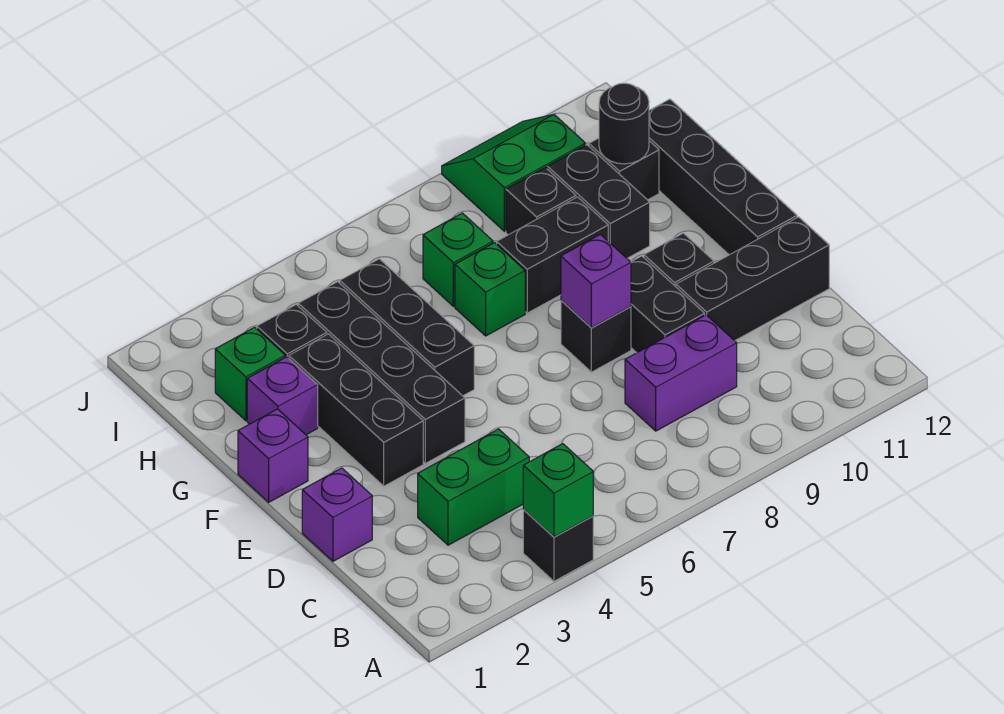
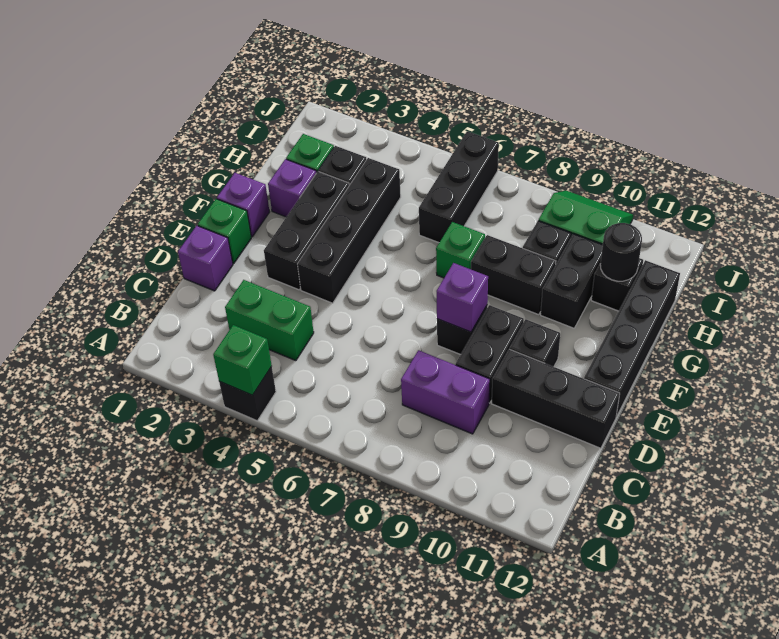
black 1x3 brick [340,259,474,396] -> black 1x3 brick moved to [419,131,499,243]
green 1x1 brick [423,213,493,307] -> green 1x1 brick moved to [198,199,251,264]

